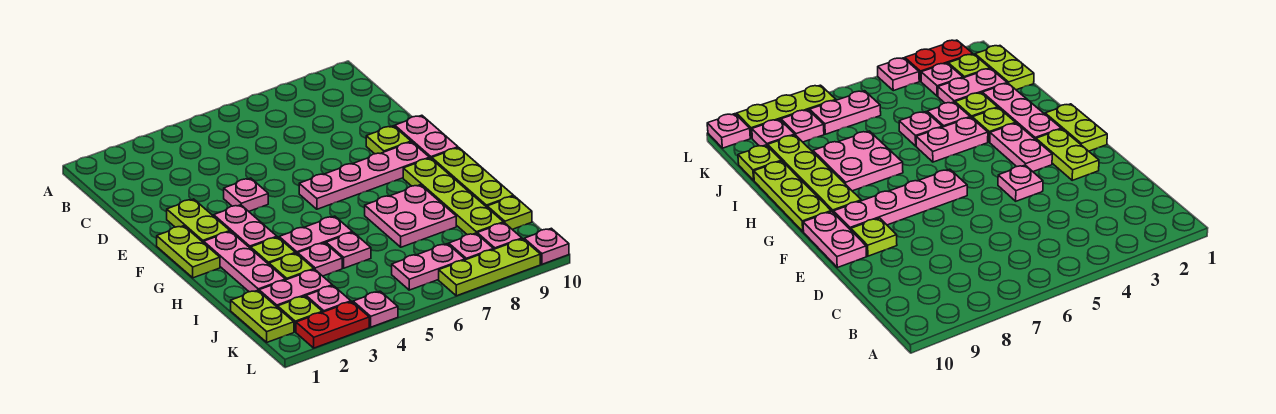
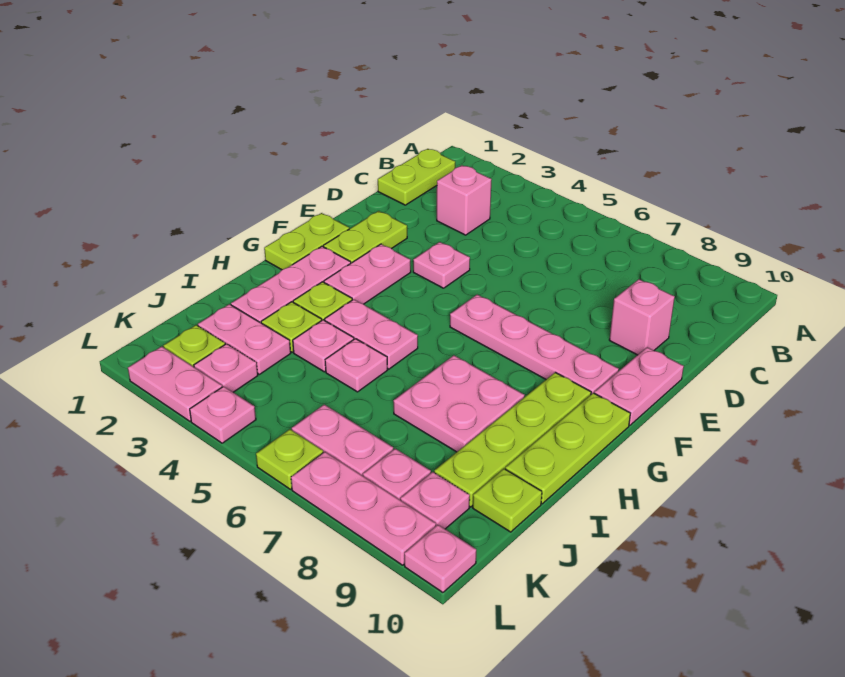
none -> pink 1x1 brick [437,165,492,235]
none -> pink 1x1 brick [609,279,675,355]
lime 1x1 plate [366,126,411,154] -> lime 1x1 plate moved to [256,429,323,489]
lime 1x2 plate [231,290,294,342] -> lime 1x2 plate moved to [378,149,455,205]
red 1x2 plate [296,302,369,348] -> pink 1x2 plate [128,346,222,421]
lime 1x3 plate [439,239,540,296] -> pink 1x3 plate [291,452,436,565]

